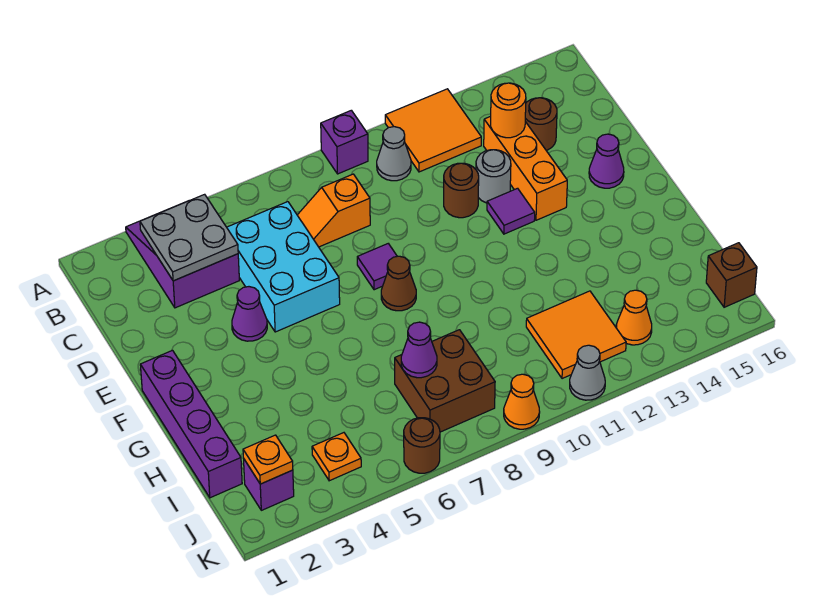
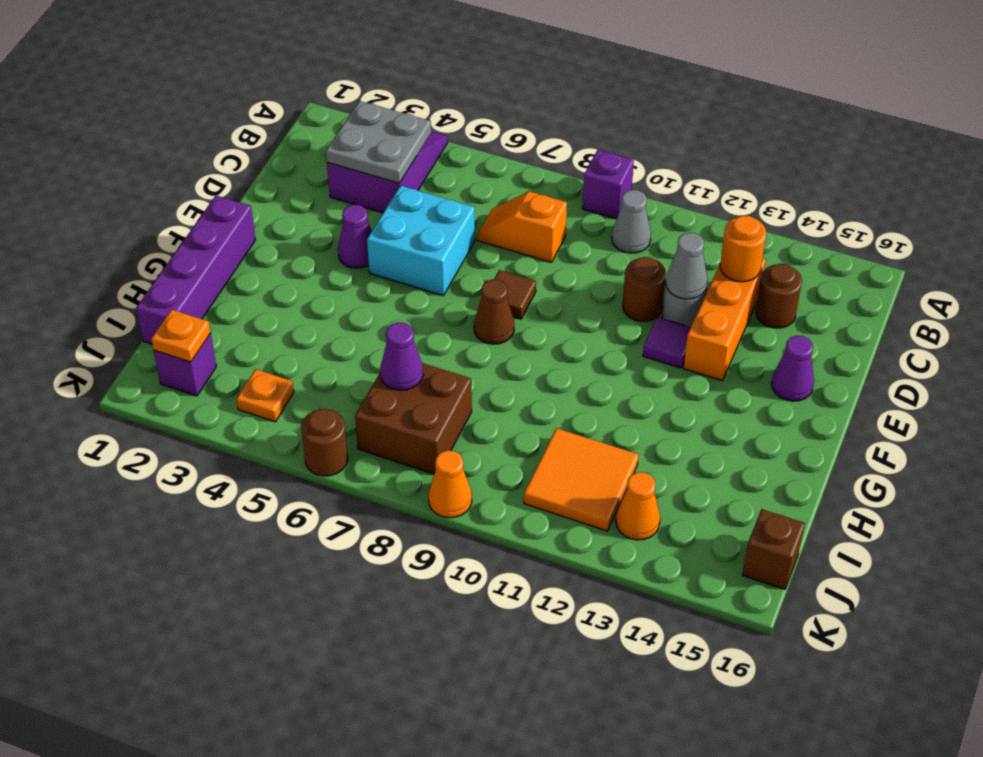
orange 2x2 tile [385,89,481,172] -> none
cyan 2x3 brick [227,202,340,332] -> cyan 2x2 brick [367,186,475,296]
purple 1x1 tile [357,244,397,290] -> brown 1x1 tile [494,270,536,319]
grey 1x1 cone [570,345,605,400] -> grey 1x1 cone moved to [666,233,707,299]

